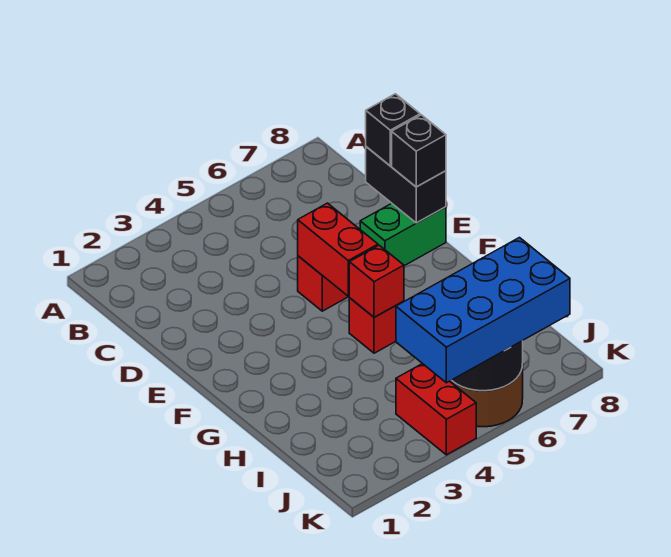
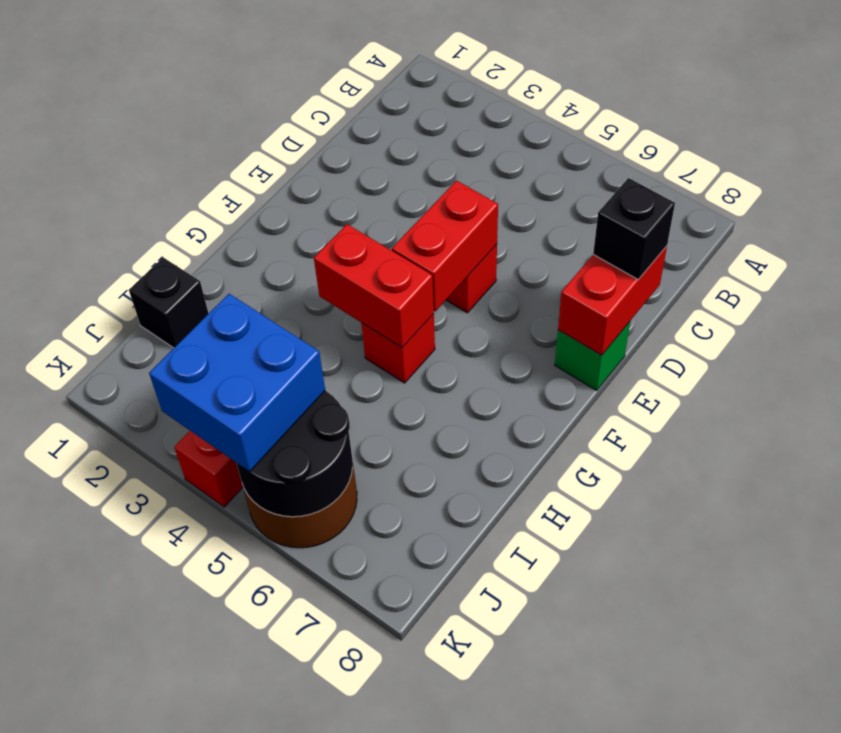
black 1x2 brick [366,147,446,223] -> red 1x2 brick [558,246,667,355]
green 1x2 brick [360,203,446,266] -> green 1x1 brick [555,322,630,391]
black 1x1 brick [392,115,446,187] -> black 1x1 brick moved to [129,258,209,348]
red 1x1 brick [349,245,404,317] -> red 1x2 brick [314,224,434,348]
blue 2x4 brick [396,238,570,383] -> blue 2x2 brick [149,294,325,472]

